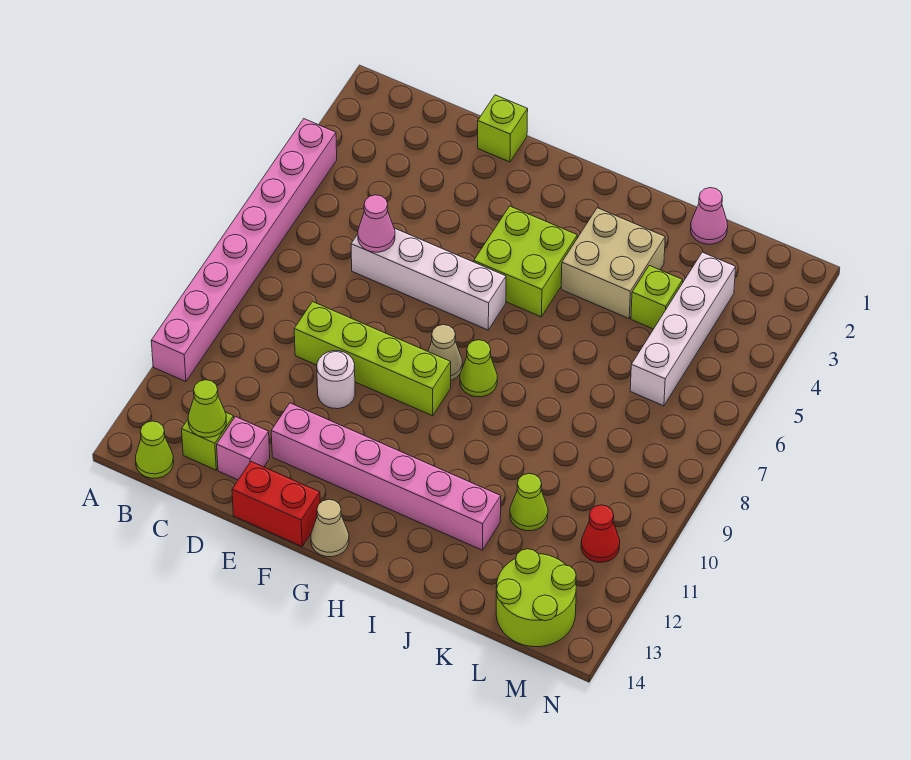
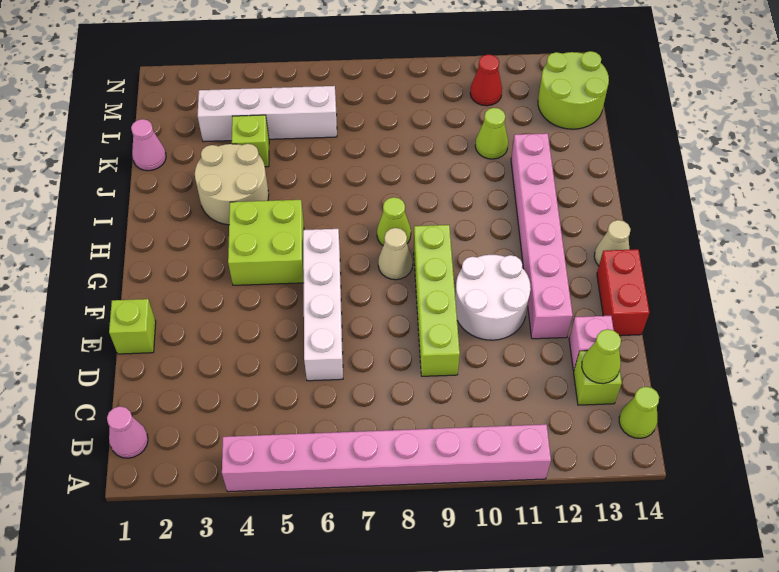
pink 1x1 cone [358,195,395,252] -> pink 1x1 cone moved to [107,406,148,458]
white 1x1 round brick [317,351,355,409] -> white 2x2 round brick [455,255,531,340]
tan 2x2 brick [561,208,665,318] -> tan 2x2 round brick [195,144,269,225]

